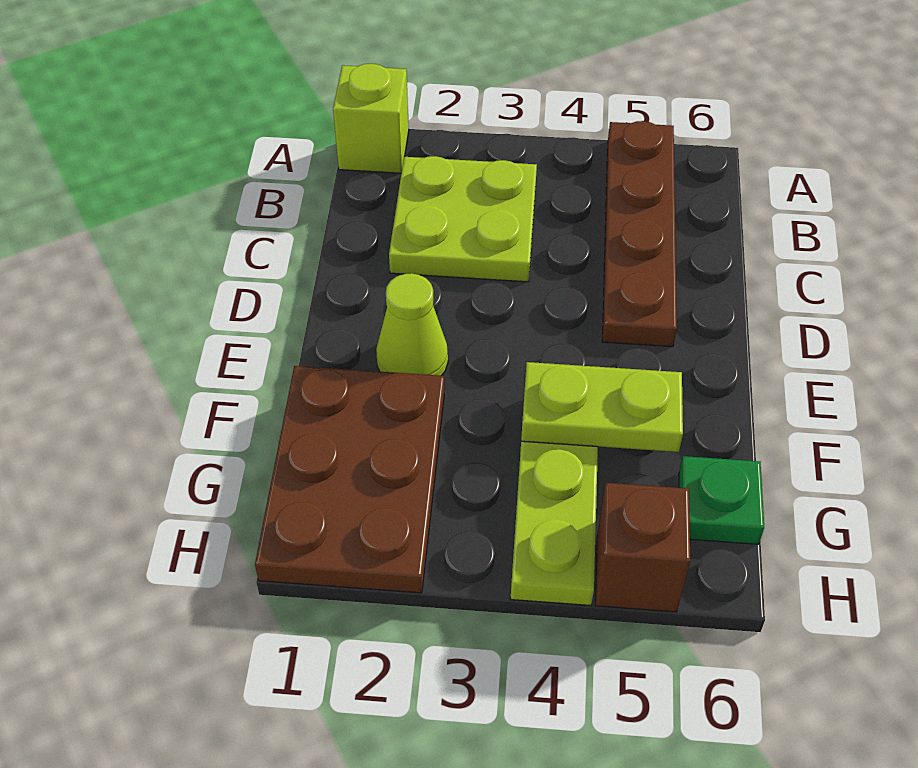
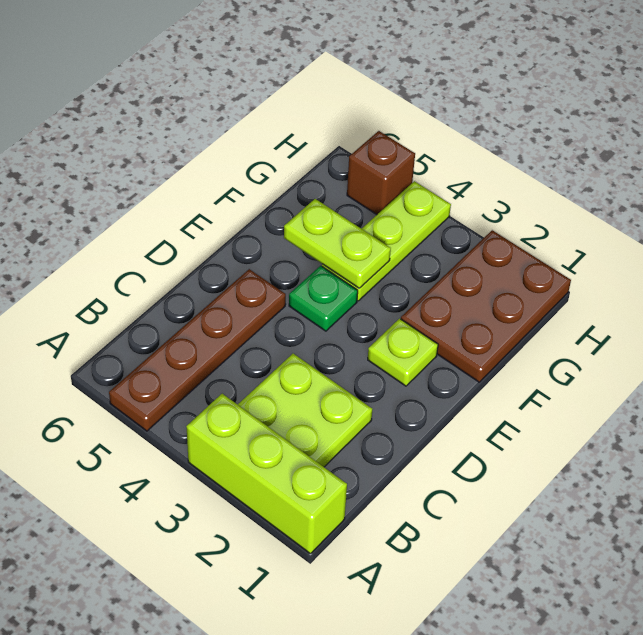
lime 1x1 brick [333,64,409,173] -> lime 1x3 brick [186,394,347,554]
lime 1x1 cone [376,273,448,376] -> lime 1x1 plate [368,319,438,386]
green 1x1 plate [679,456,764,544] -> green 1x1 plate moved to [289,266,358,331]

